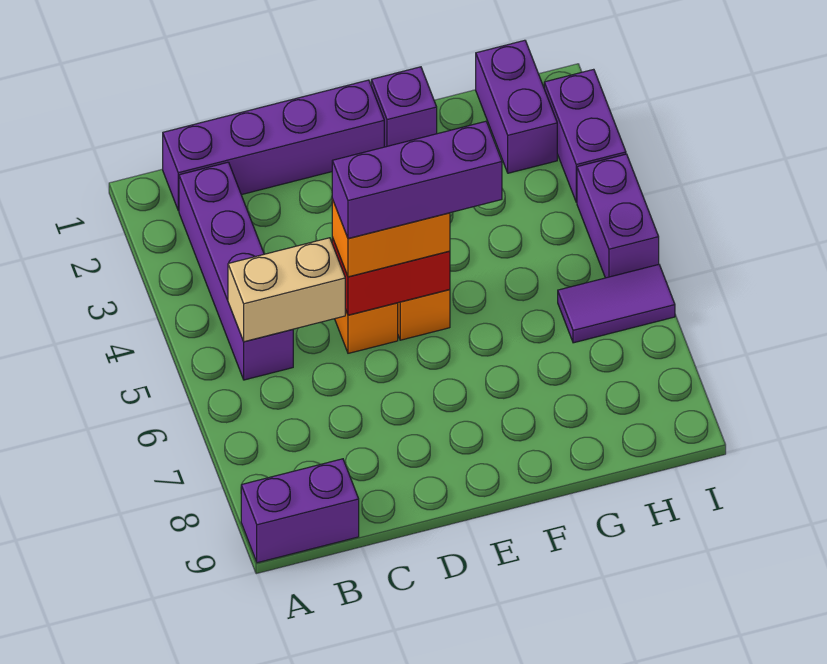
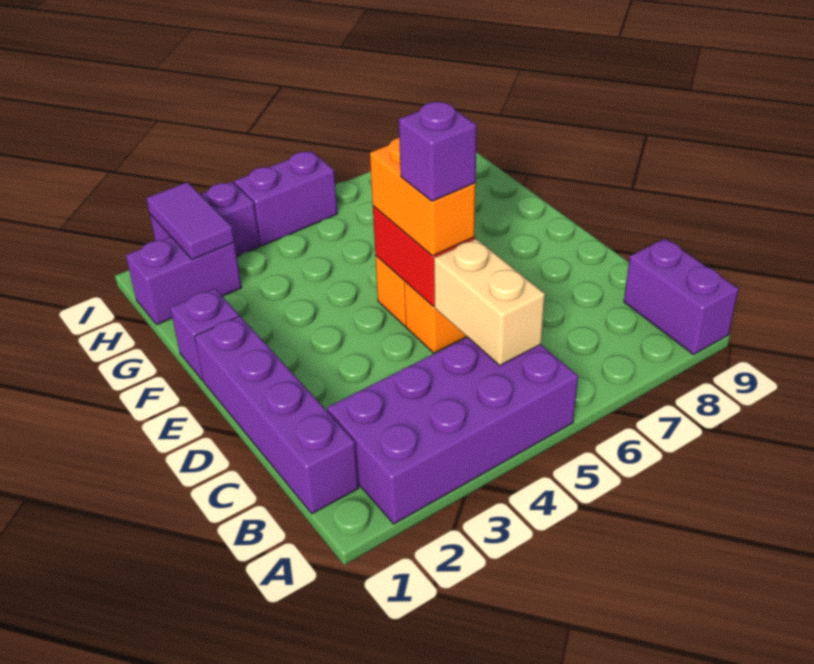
purple 1x4 brick [179,162,293,380] -> purple 2x4 brick [327,337,578,524]
purple 1x3 brick [332,121,502,238] -> purple 1x1 brick [399,102,477,201]
purple 1x2 tile [558,265,675,343] -> purple 1x2 tile moved to [146,182,234,260]

